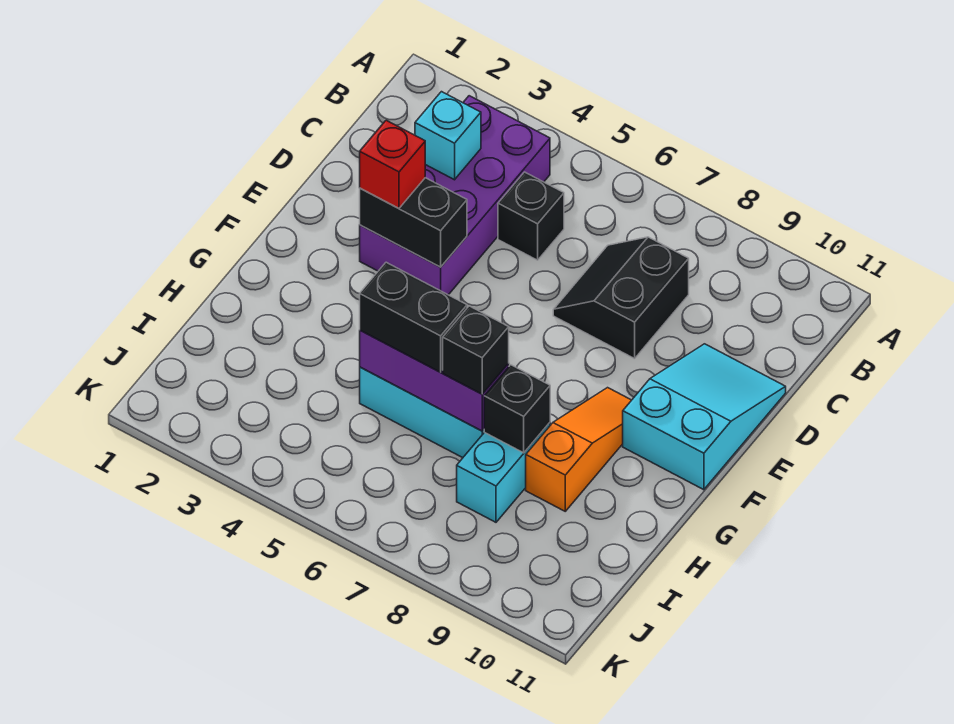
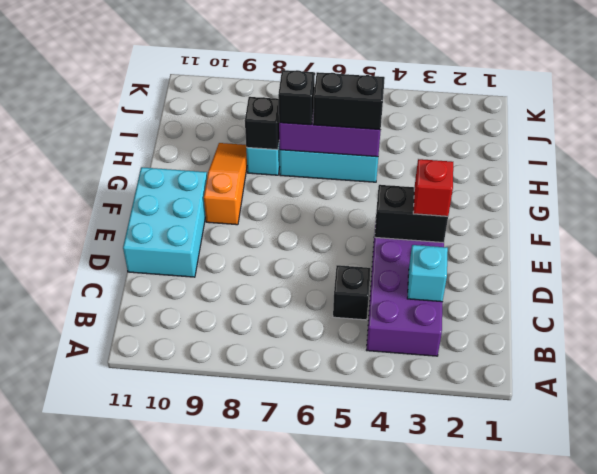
black 2x2 slope [553,237,689,359] -> none
cyan 2x3 slope [623,344,786,490] -> cyan 2x3 brick [123,167,207,277]
orange 1x3 slope [526,388,631,511] -> orange 1x3 slope turned to [204,143,247,225]

